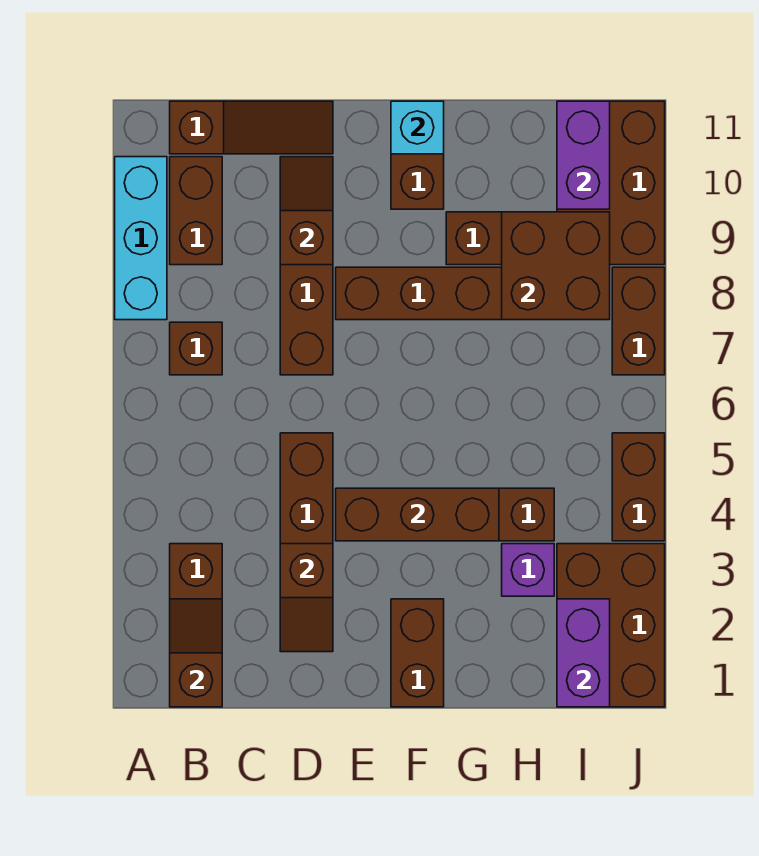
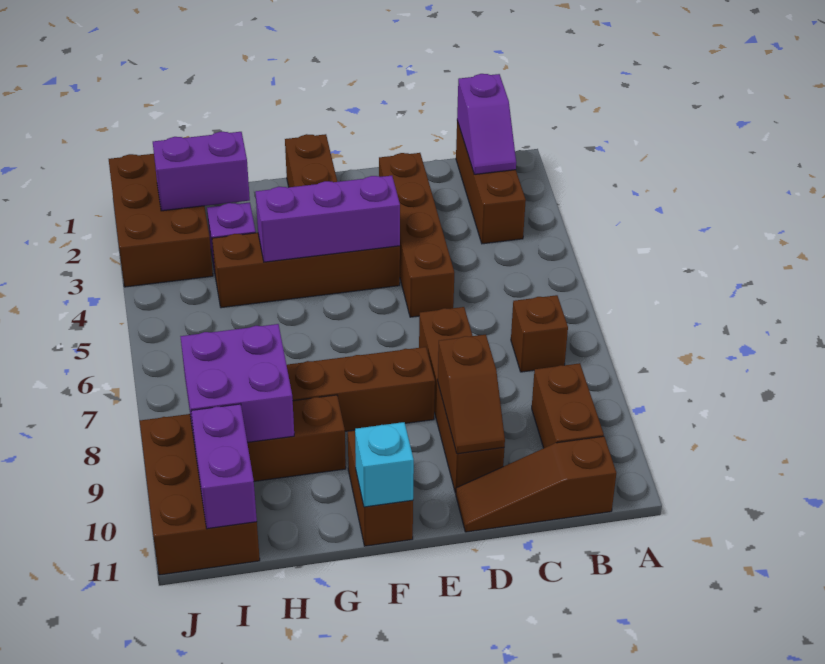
cyan 1x3 brick [115,157,167,320] -> none
brown 1x2 slope [170,599,222,707] -> purple 1x2 slope [457,74,516,174]
brown 1x2 slope [280,544,333,652] -> none
brown 1x3 brick [336,488,499,541] -> purple 1x3 brick [255,176,400,262]
brown 2x2 brick [502,212,610,320] -> purple 2x2 brick [180,324,294,444]
purple 1x2 brick [557,599,610,707] -> purple 1x2 brick turned to [153,132,250,211]
brown 1x2 brick [612,433,665,541] -> none
brown 1x2 brick [612,267,665,375] -> none

